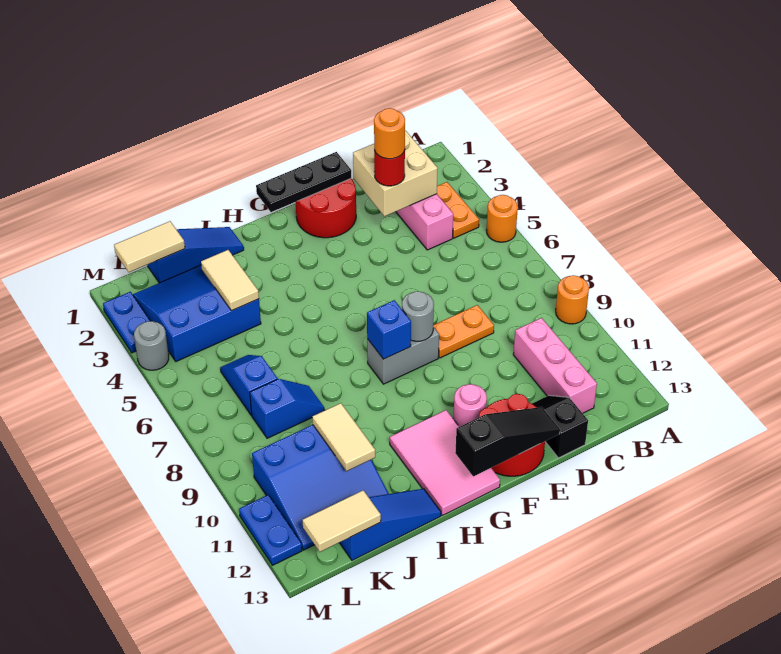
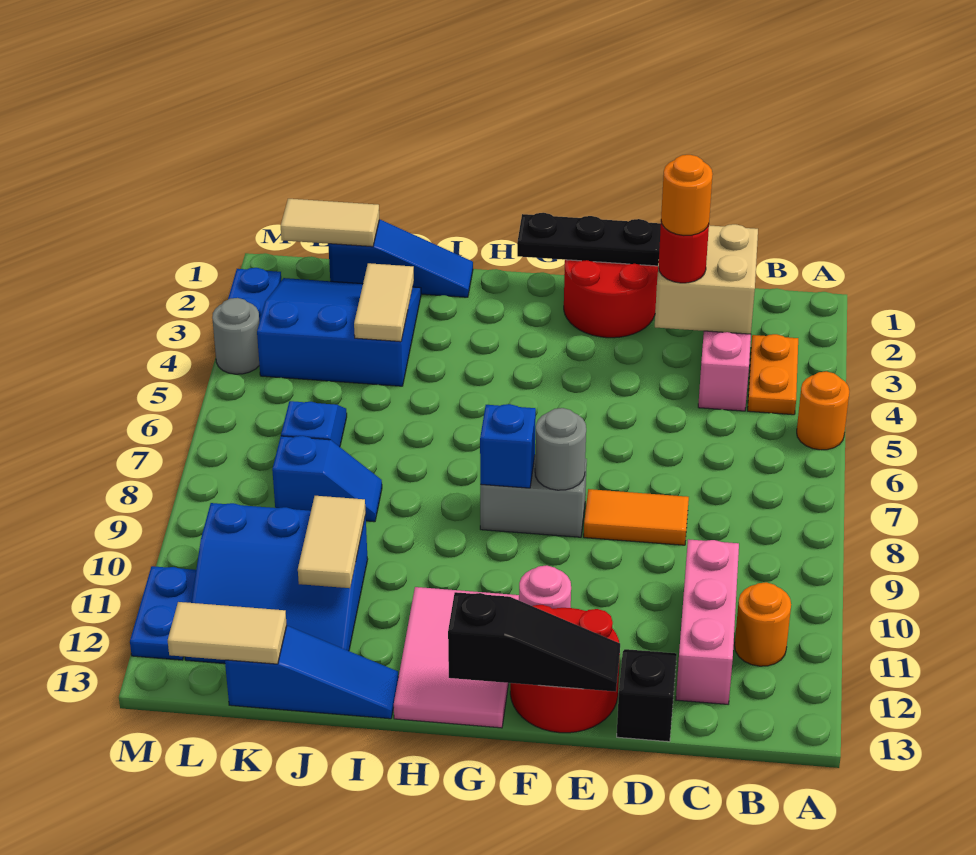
orange 1x1 round brick [556,275,589,324] -> orange 1x1 round brick moved to [735,582,791,666]
orange 1x2 plate [433,305,494,358] -> orange 1x2 tile [584,489,689,545]

